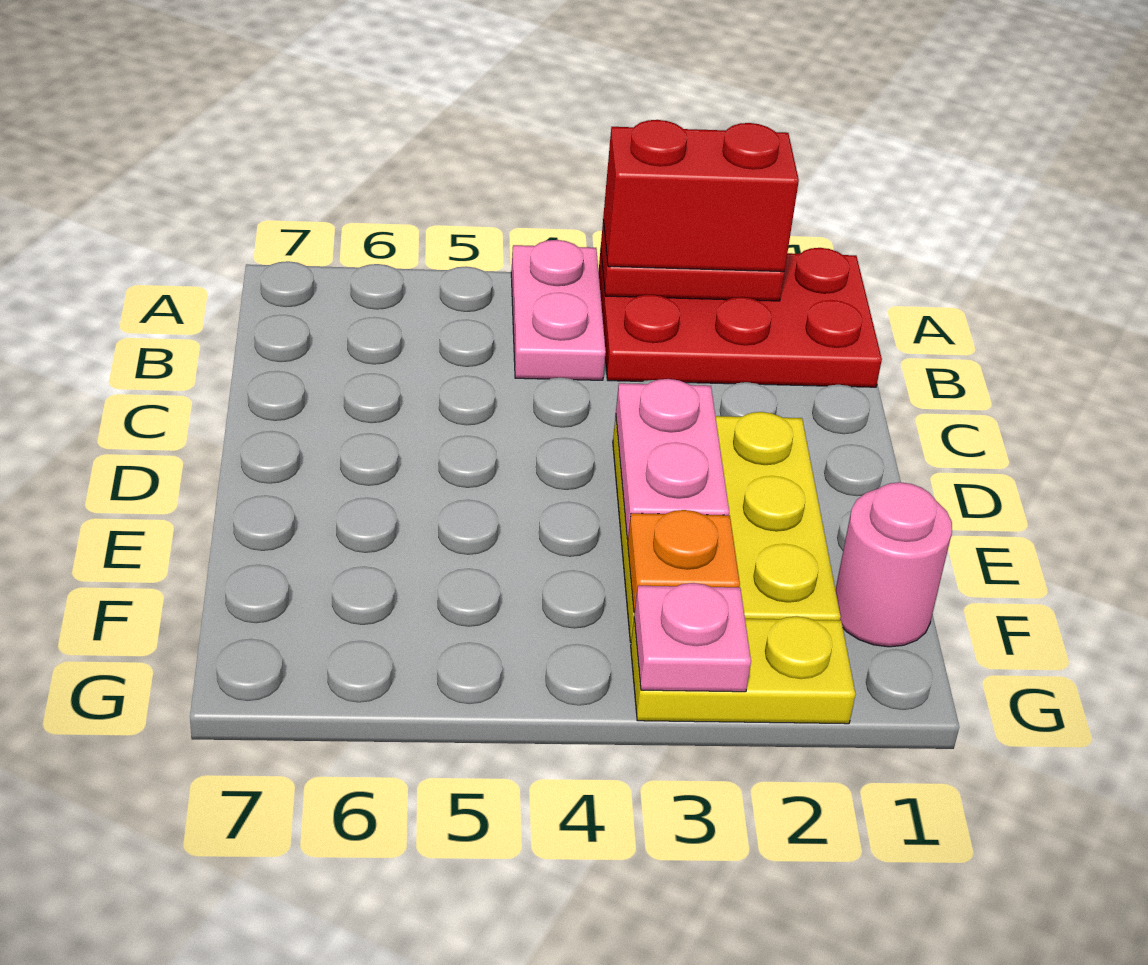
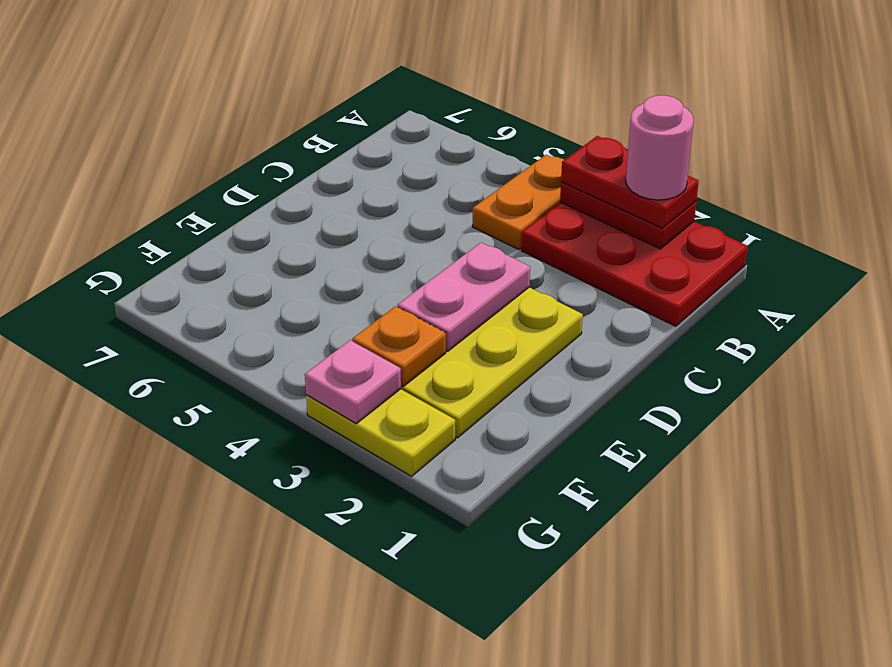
red 1x2 brick [603,120,799,272] -> red 1x2 plate [561,136,699,228]
pink 1x2 plate [511,240,606,380] -> orange 1x2 plate [473,155,564,250]
pink 1x1 round brick [836,482,952,647] -> pink 1x1 round brick moved to [626,95,694,200]

